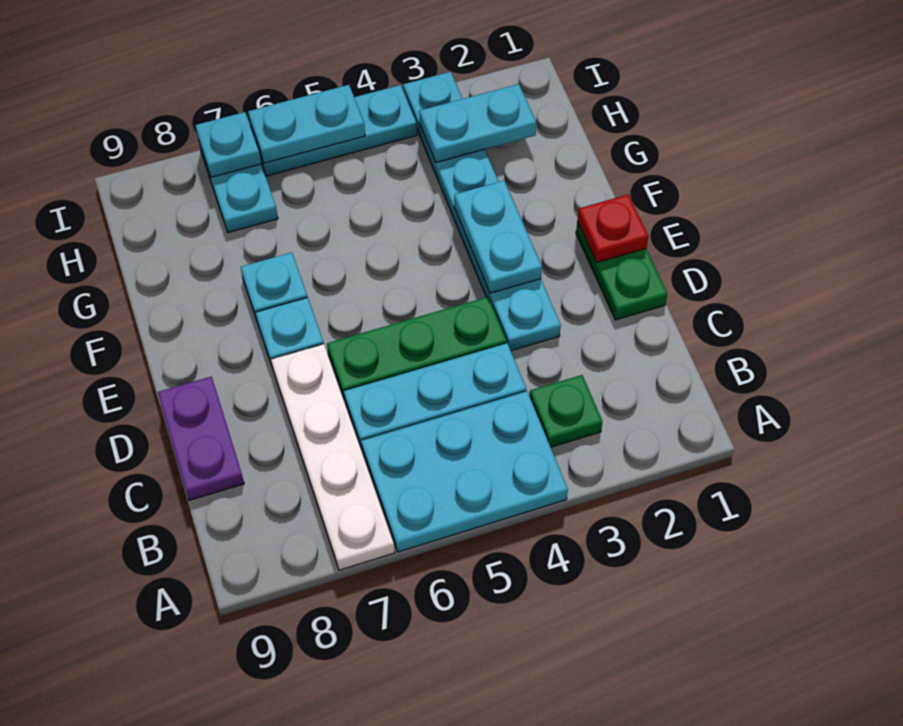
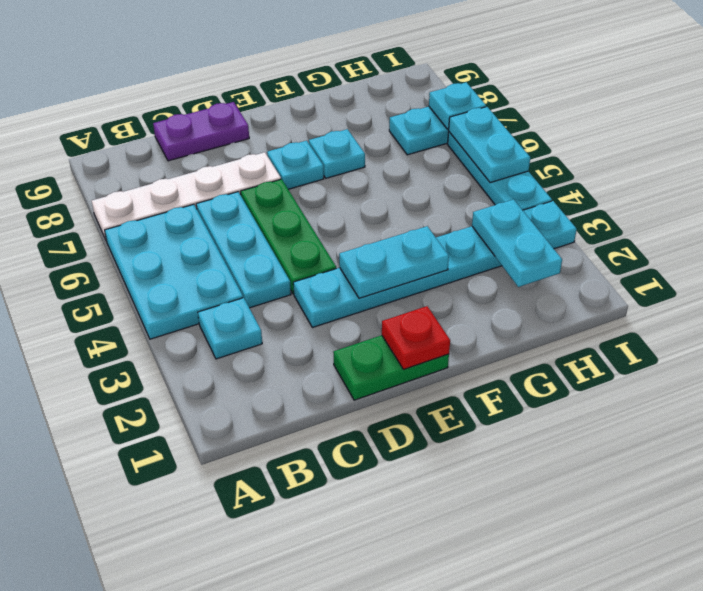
green 1x1 plate [530,375,603,447] -> cyan 1x1 plate [198,298,262,359]

